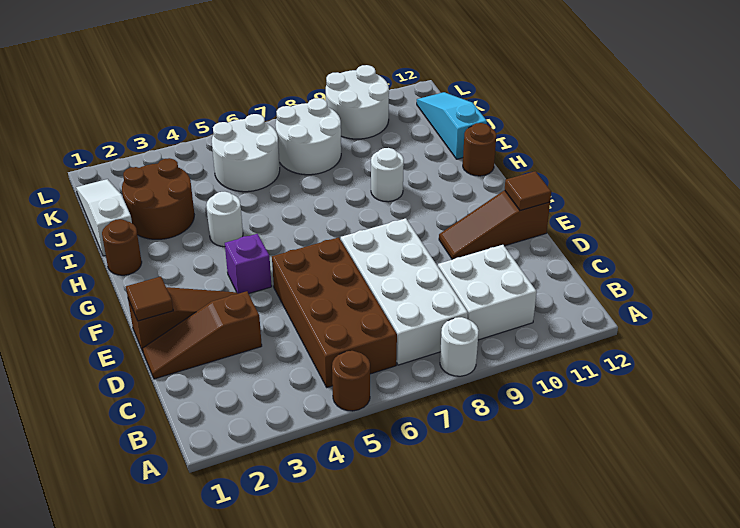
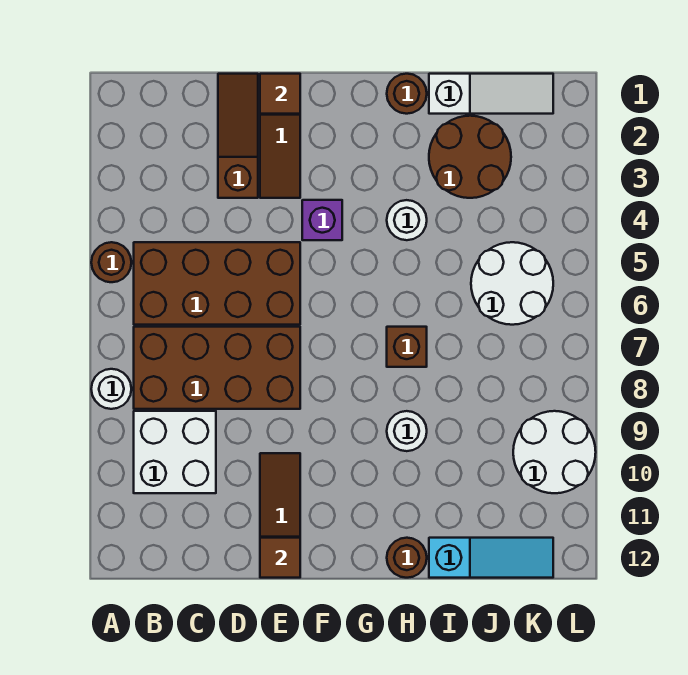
white 2x4 brick [341,218,468,365] -> brown 2x4 brick [134,327,300,409]
none -> brown 1x1 brick [387,327,427,367]
white 2x2 round brick [275,98,341,175] -> none

